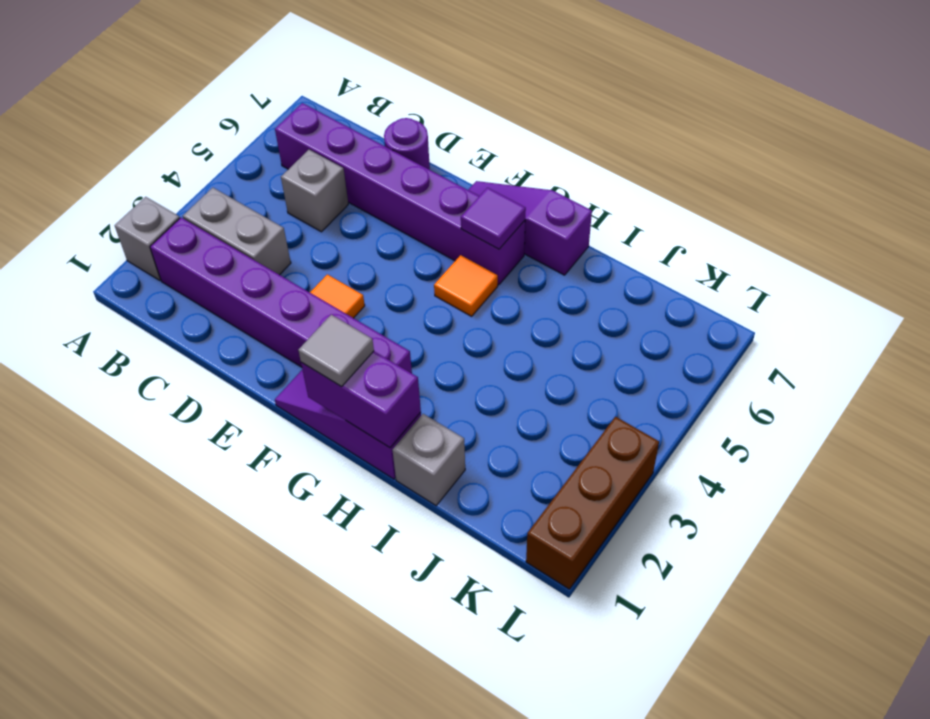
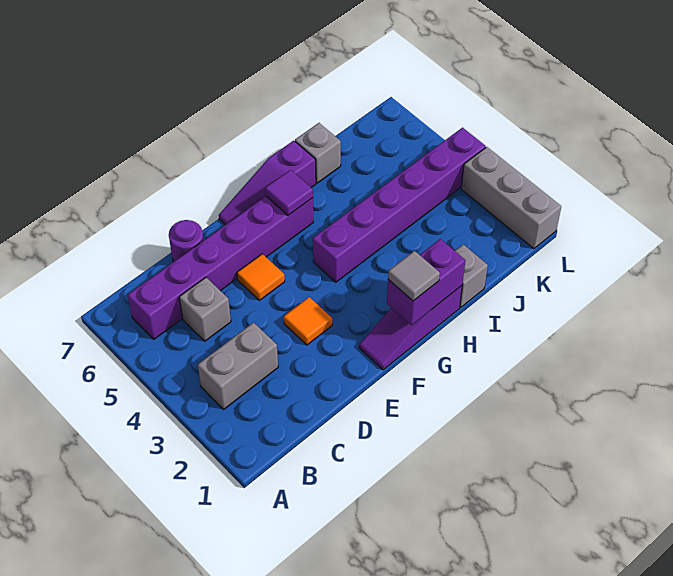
grey 1x1 brick [115,197,180,280] -> grey 1x1 brick moved to [295,123,341,183]
purple 1x6 brick [150,218,412,373] -> purple 1x6 brick moved to [313,128,486,282]
orange 1x1 tile [434,255,498,316] -> orange 1x1 tile moved to [237,254,285,300]
brown 1x3 brick [526,417,659,589] -> grey 1x3 brick [461,147,561,249]

